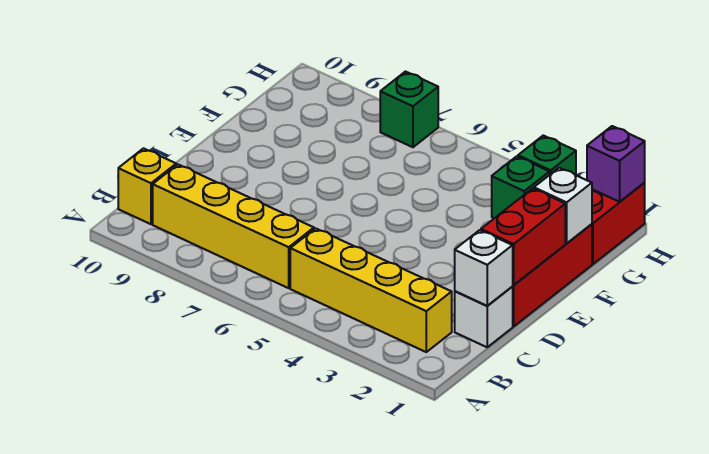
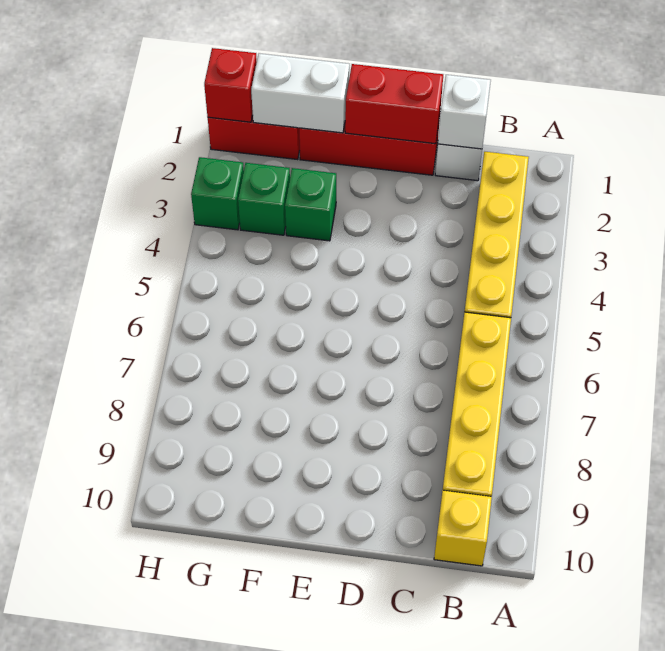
white 1x1 brick [534,168,592,243] -> white 1x2 brick [251,53,350,133]
purple 1x1 brick [587,126,645,202] -> red 1x1 brick [204,48,257,122]
green 1x1 brick [380,72,438,147] -> green 1x1 brick moved to [285,168,336,241]

